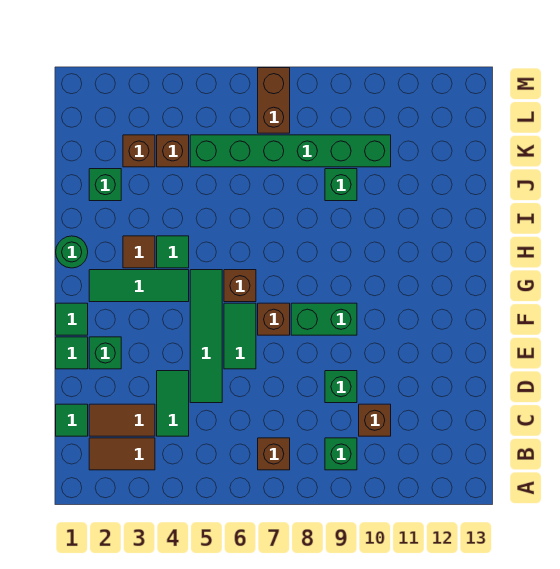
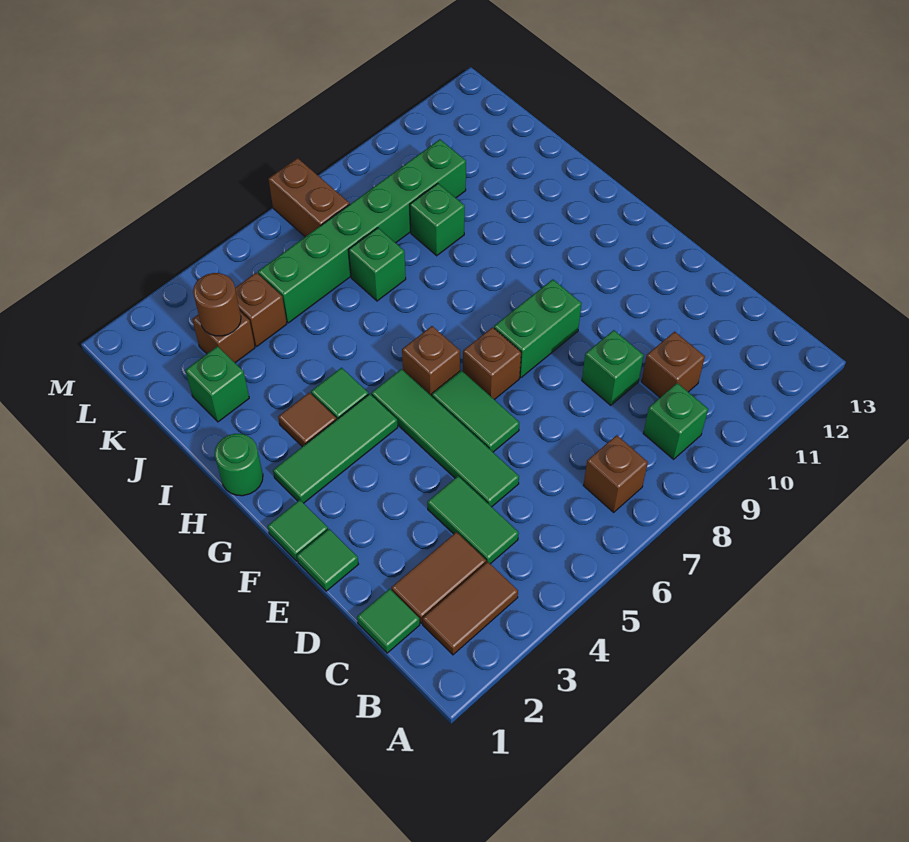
green 1x1 brick [89,337,121,369] -> green 1x1 brick moved to [349,228,406,301]
none -> brown 1x1 round brick [193,273,241,336]

